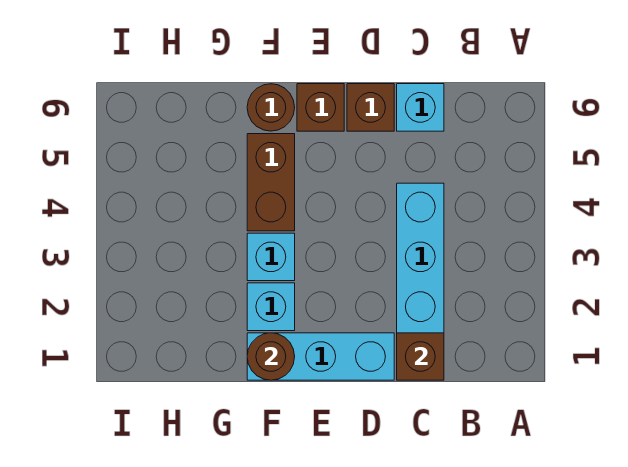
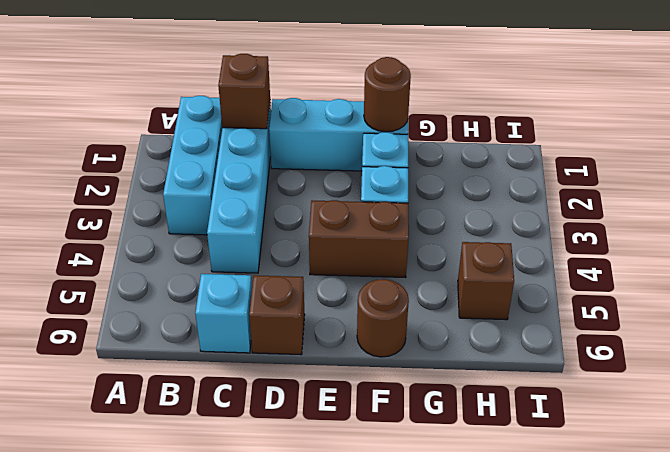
none -> cyan 1x3 brick [163,96,222,235]
brown 1x1 brick [297,84,344,131] -> brown 1x1 brick moved to [458,242,514,320]
brown 1x2 brick [247,134,295,231] -> brown 1x2 brick turned to [309,200,409,278]

